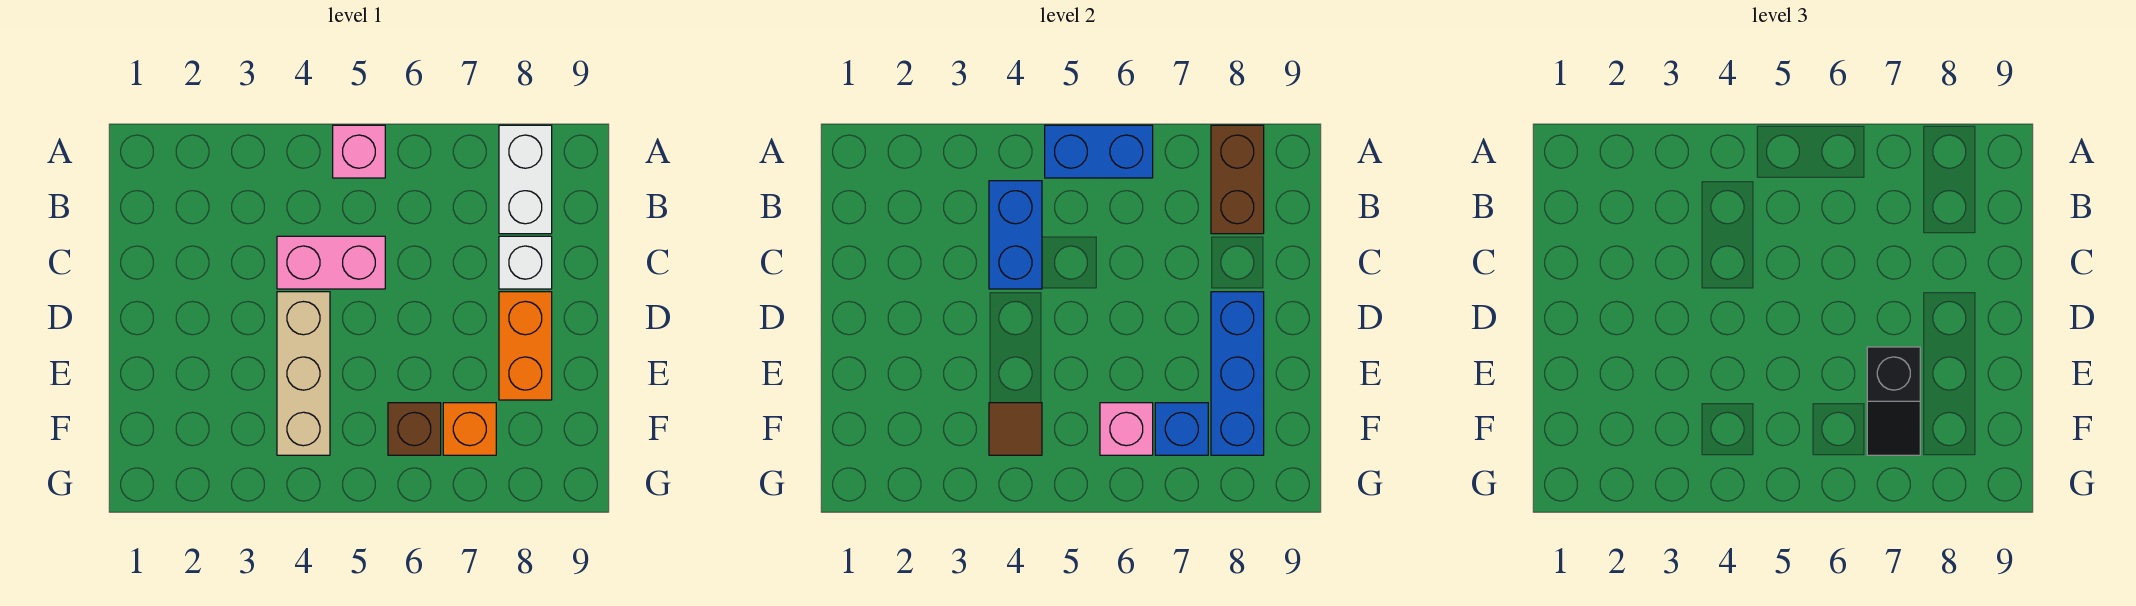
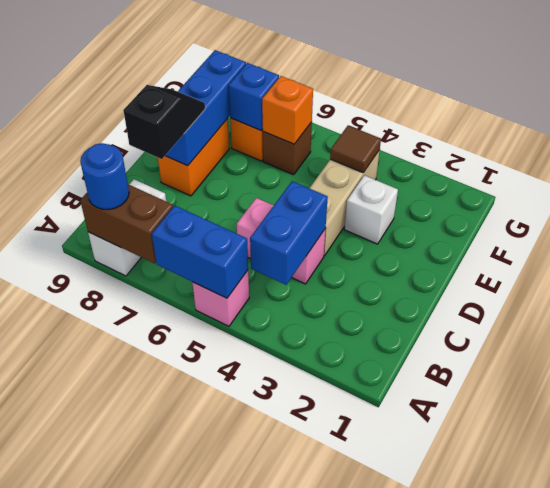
brown 1x2 brick [1211,125,1264,234] -> brown 1x2 brick turned to [80,184,173,264]
none -> blue 1x1 round brick [80,143,129,209]
white 1x1 brick [499,236,552,289] -> white 1x1 brick moved to [344,175,398,244]
black 1x2 slope [1867,347,1920,455] -> black 1x2 slope moved to [123,85,205,159]
pink 1x1 brick [1100,403,1153,455] -> orange 1x1 brick [262,76,313,144]

